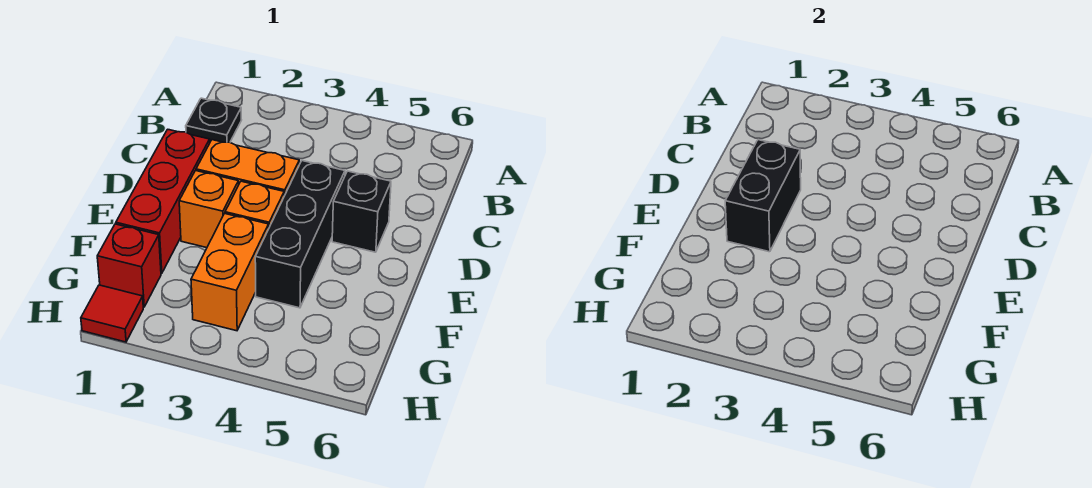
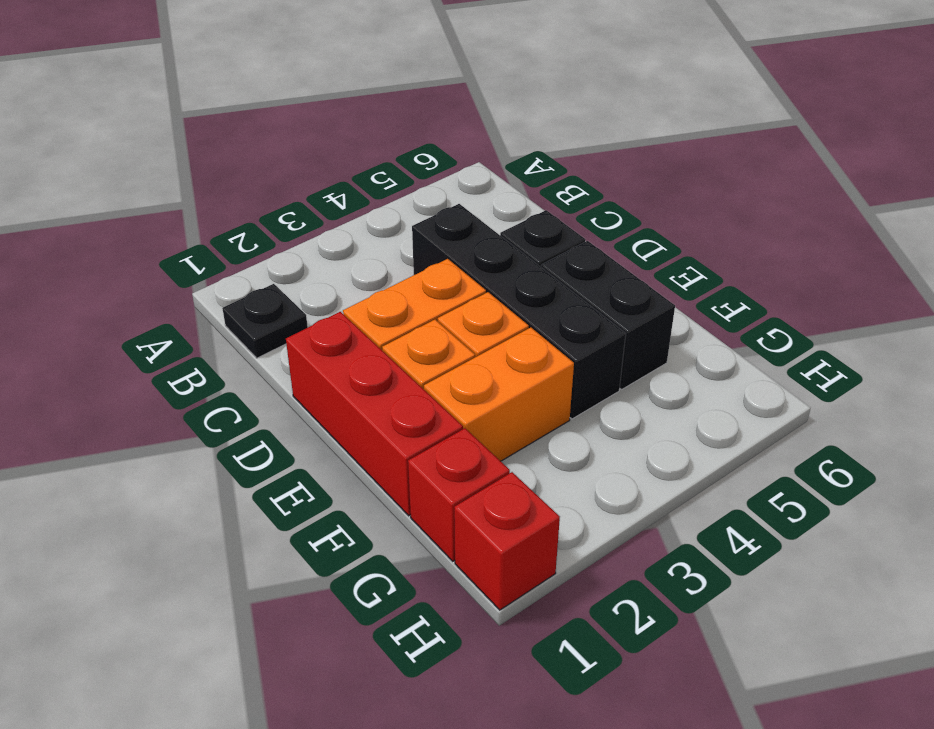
black 1x2 brick [725,140,801,252] -> black 1x2 brick moved to [541,241,675,389]
black 1x3 brick [255,161,345,308] -> black 1x4 brick [412,204,626,419]
orange 1x2 brick [191,213,269,331] -> orange 1x2 brick turned to [424,327,574,461]
red 1x1 tile [81,285,143,342] -> red 1x1 brick [454,472,560,610]

